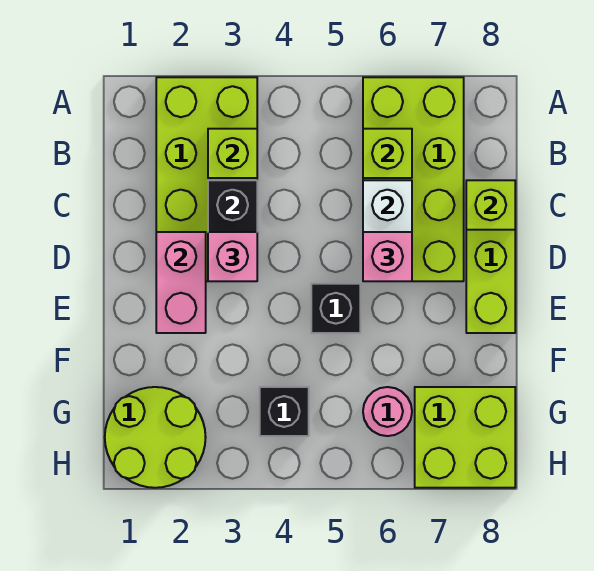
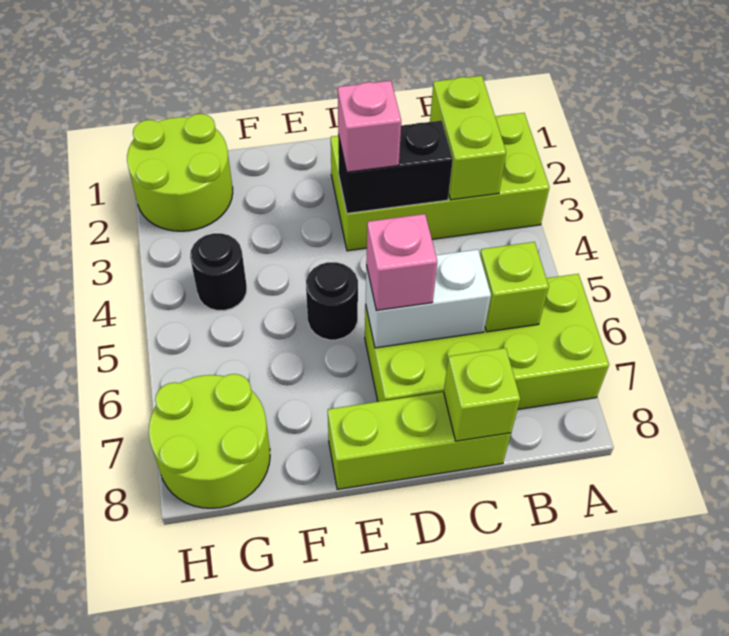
lime 1x1 brick [208,129,257,178] -> lime 1x2 brick [430,76,506,200]
pink 1x2 brick [156,232,206,333] -> none
black 1x1 brick [311,284,360,333] -> black 1x1 round brick [306,262,358,340]
black 1x1 brick [260,387,309,436] -> black 1x1 round brick [190,233,247,310]
pink 1x1 round brick [363,387,412,436] -> none
lime 2x2 brick [415,387,515,488] -> lime 2x2 round brick [149,374,270,508]

